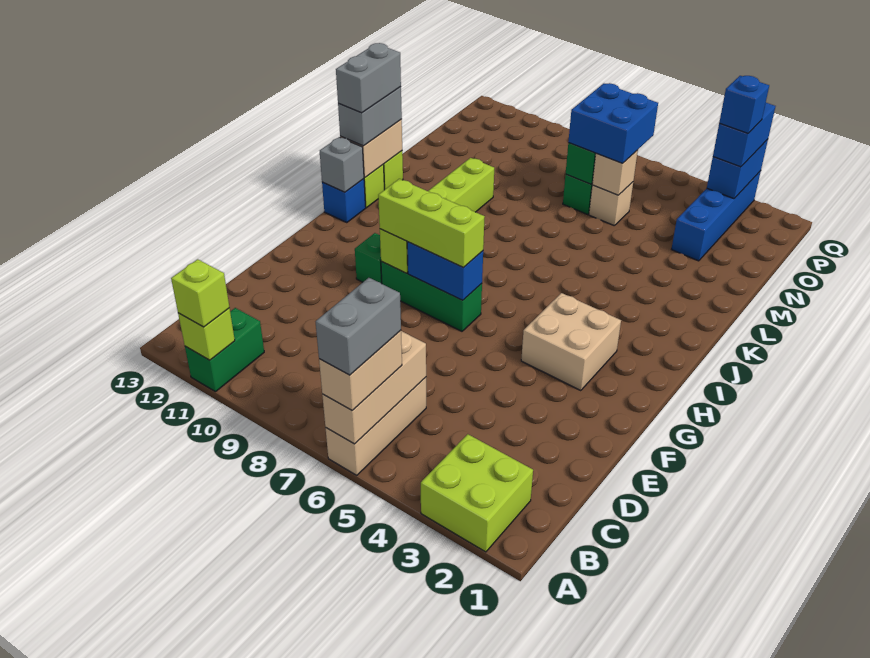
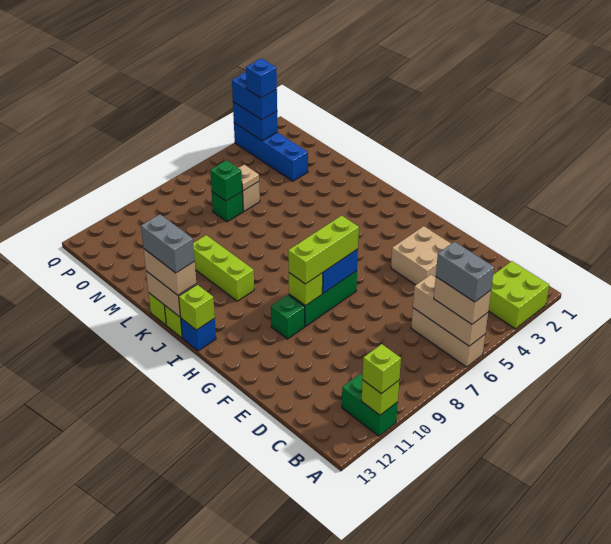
tan 2x2 brick [521,293,621,391] -> tan 2x2 brick moved to [391,226,451,285]
grey 1x1 brick [320,137,364,192] -> lime 1x1 brick [179,285,215,330]
grey 1x2 brick [338,87,402,146] -> tan 1x2 brick [144,249,196,295]
tan 1x1 brick [592,150,638,195] -> tan 1x1 plate [239,165,259,191]
blue 2x2 brick [568,83,658,163] -> none

